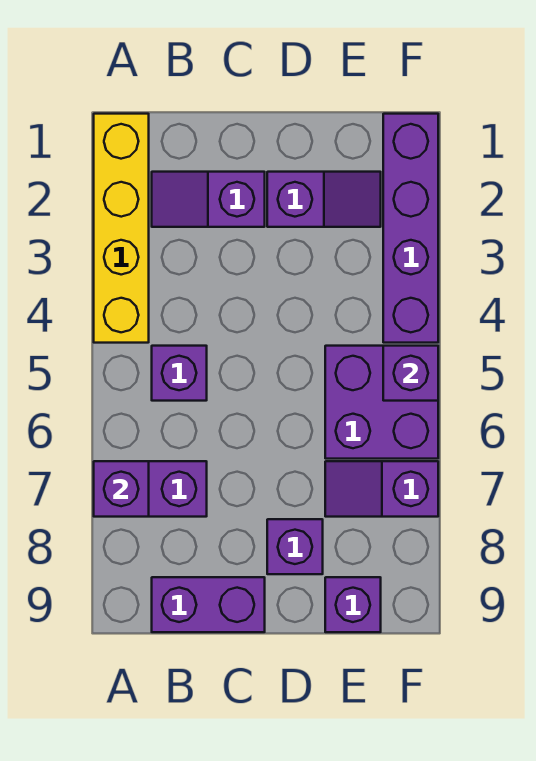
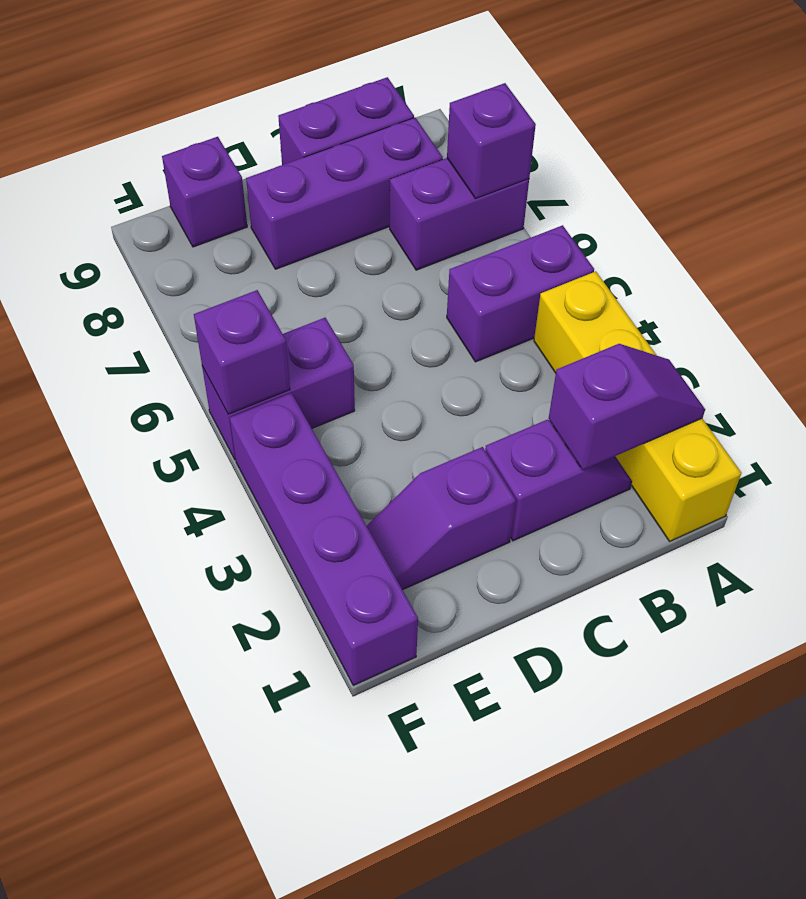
purple 1x1 brick [152,346,207,401] -> purple 1x2 brick [447,225,594,362]
purple 1x1 brick [267,519,323,574] -> purple 1x3 brick [246,118,443,269]
purple 2x2 brick [325,346,438,459] -> purple 1x2 brick [202,318,355,460]
purple 1x2 slope [325,461,438,517] -> purple 1x2 slope moved to [549,344,705,470]

